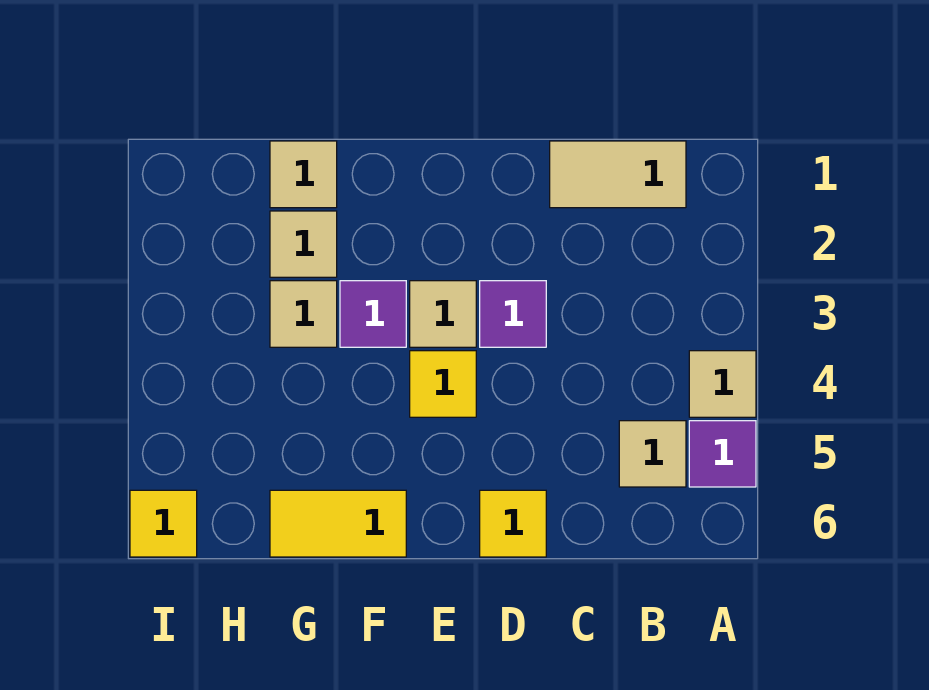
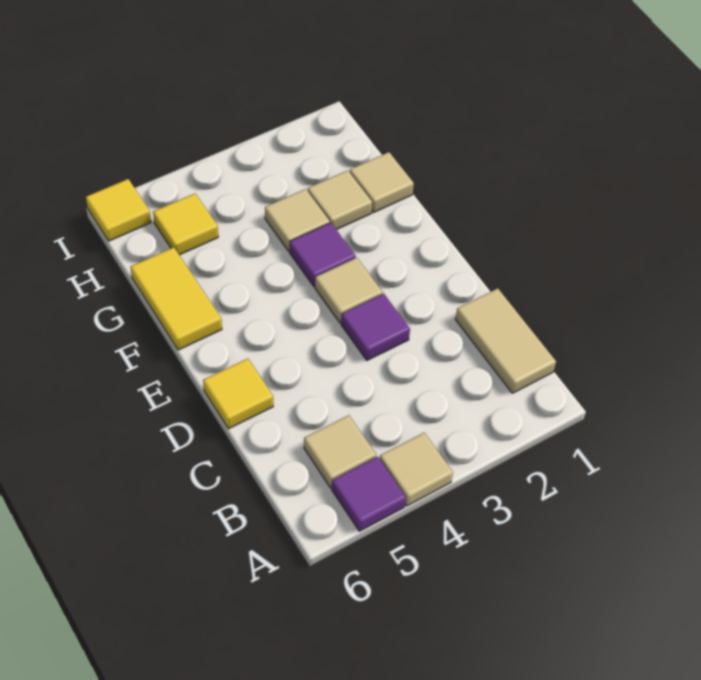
yellow 1x1 tile [410,351,476,417] -> yellow 1x1 tile moved to [153,194,218,255]

